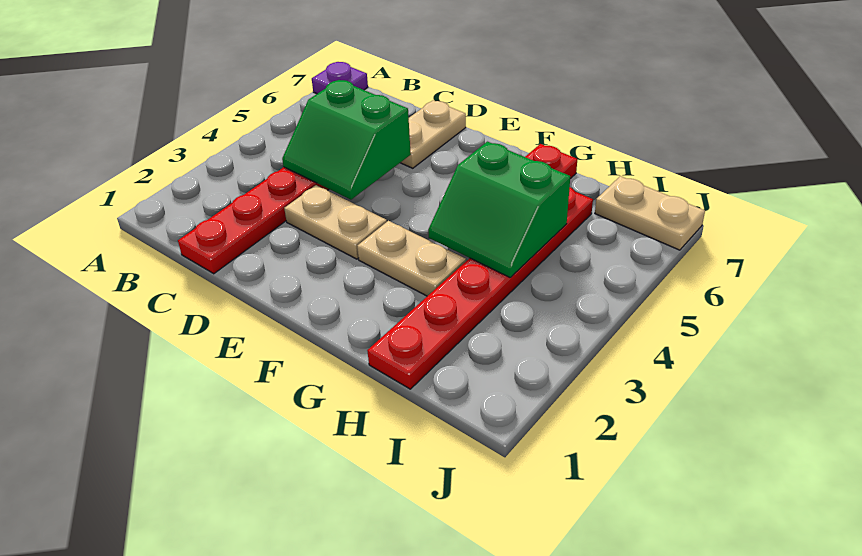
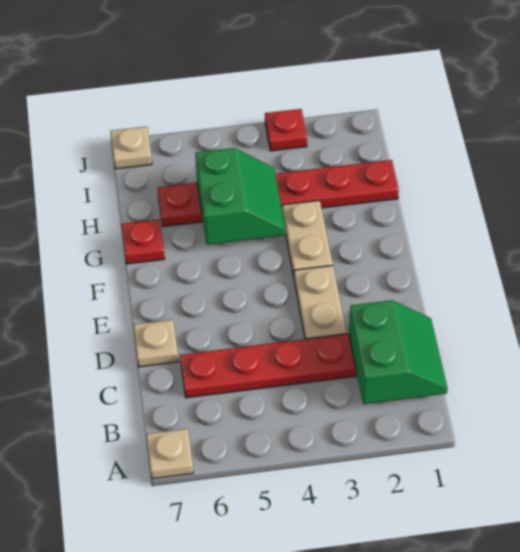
purple 1x1 plate [312,62,368,94] -> tan 1x1 plate [146,429,193,479]
green 2x2 slope [282,80,411,200] -> green 2x2 slope moved to [349,300,448,404]
tan 1x2 plate [400,100,466,168] -> tan 1x1 plate [133,320,179,367]
tan 1x2 plate [595,176,705,250] -> tan 1x1 plate [110,127,152,169]
none -> red 1x1 plate [265,109,307,151]

